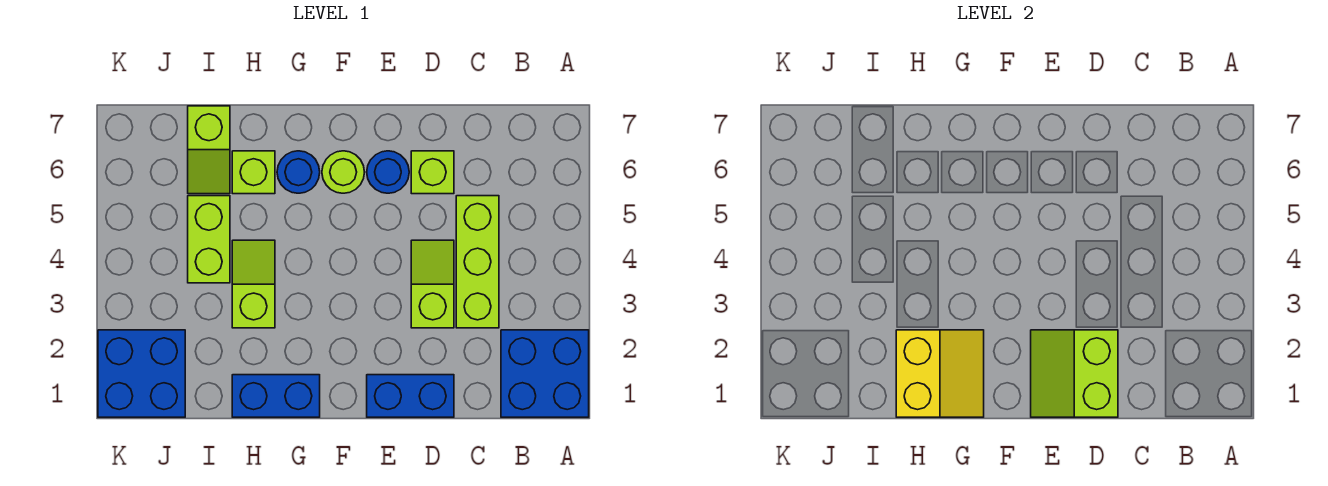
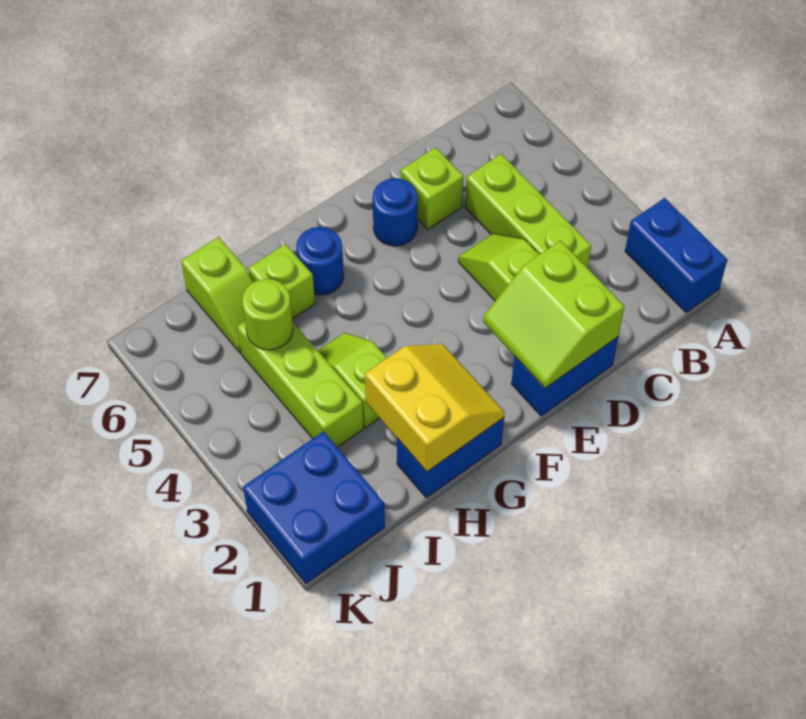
blue 2x2 brick [501,330,589,417] -> blue 1x2 brick [625,198,727,313]
lime 1x1 round brick [322,151,364,193] -> lime 1x1 round brick moved to [242,279,293,350]
lime 1x2 brick [188,196,230,283] -> lime 1x3 brick [237,321,364,447]

